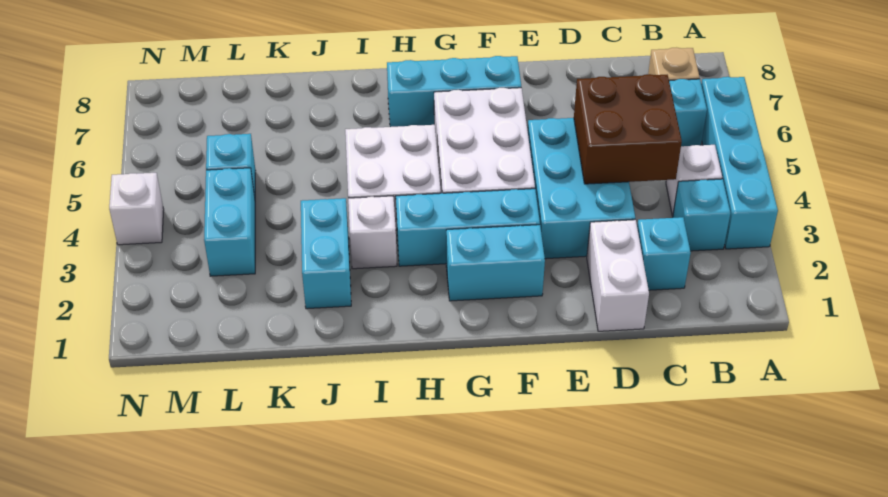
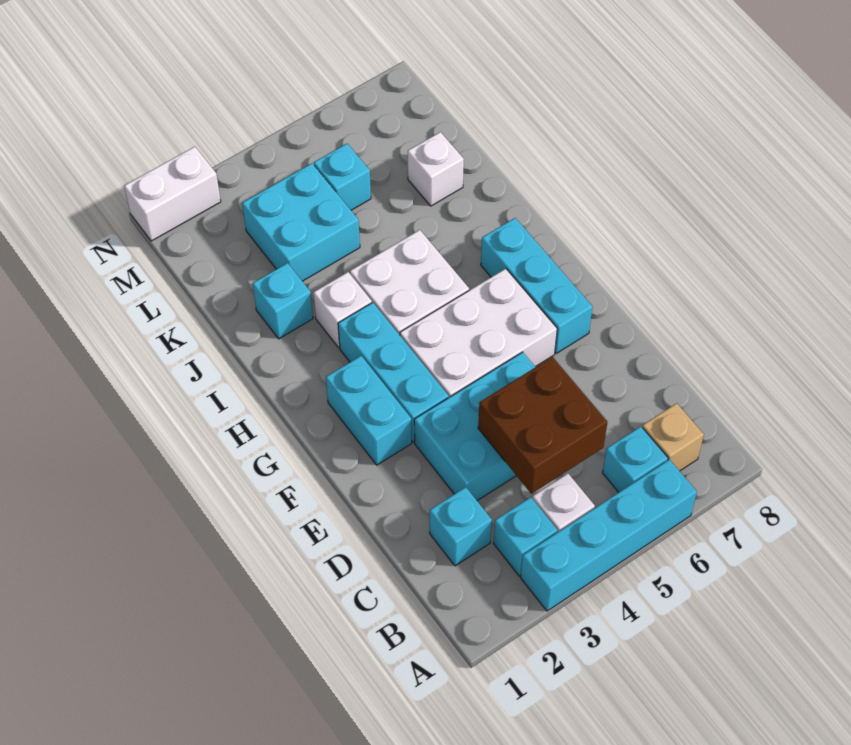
white 1x2 brick [587,220,649,331] -> white 1x2 brick moved to [124,147,221,241]
cyan 1x2 brick [301,198,351,309] -> cyan 1x1 brick [253,263,313,339]
cyan 1x2 brick [204,168,255,276] -> cyan 2x2 brick [242,163,360,281]
white 1x1 brick [109,173,164,245] -> white 1x1 brick moved to [408,132,464,206]

